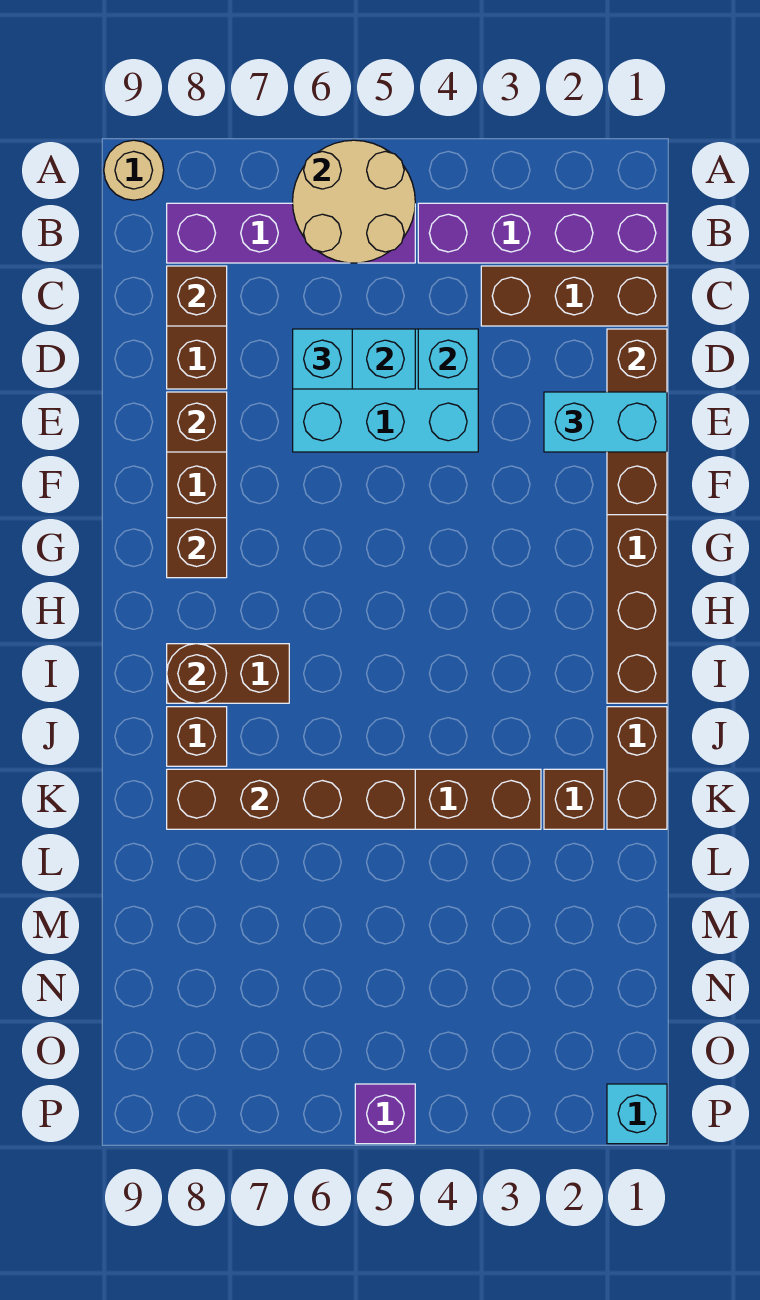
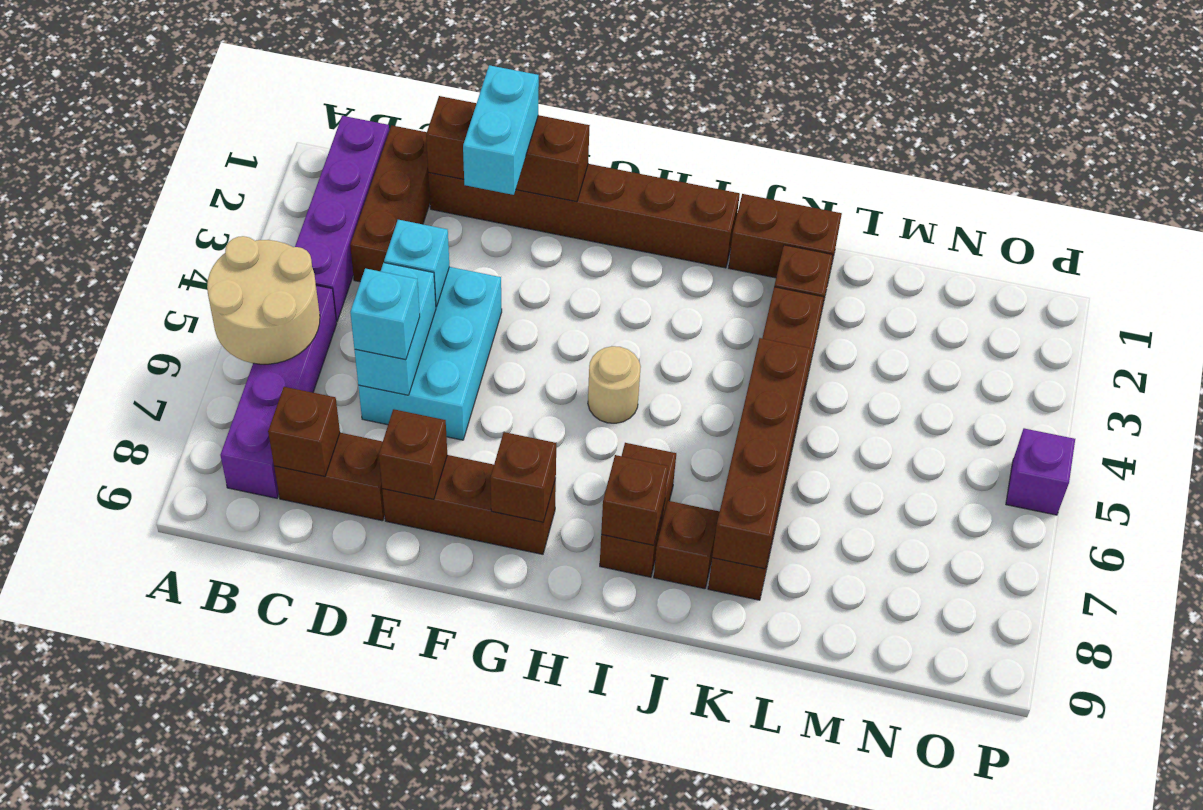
tan 1x1 round brick [104,140,164,200] -> tan 1x1 round brick moved to [588,346,641,423]
brown 1x1 round brick [167,644,227,703] -> brown 1x1 brick [601,455,668,545]
cyan 1x1 brick [607,1084,667,1144] -> none

